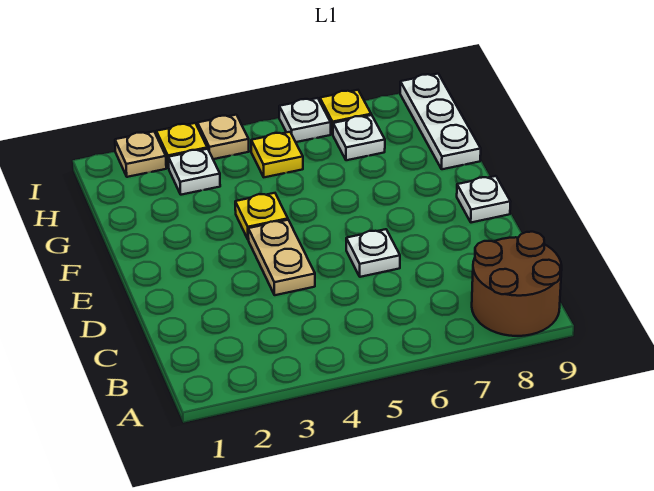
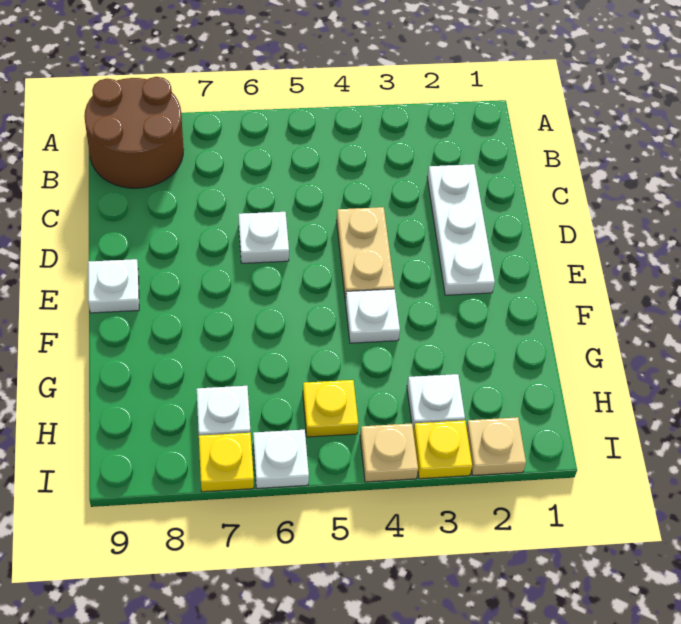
yellow 1x1 plate [235,193,288,240] -> white 1x1 plate [345,289,400,343]
white 1x3 plate [400,74,481,169] -> white 1x3 plate moved to [427,164,495,295]

